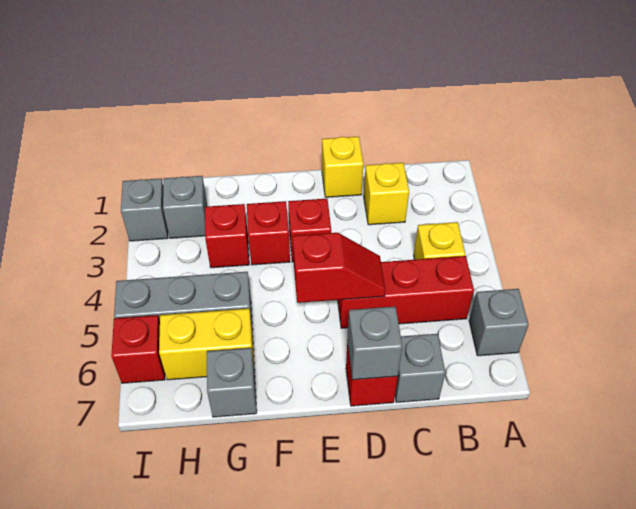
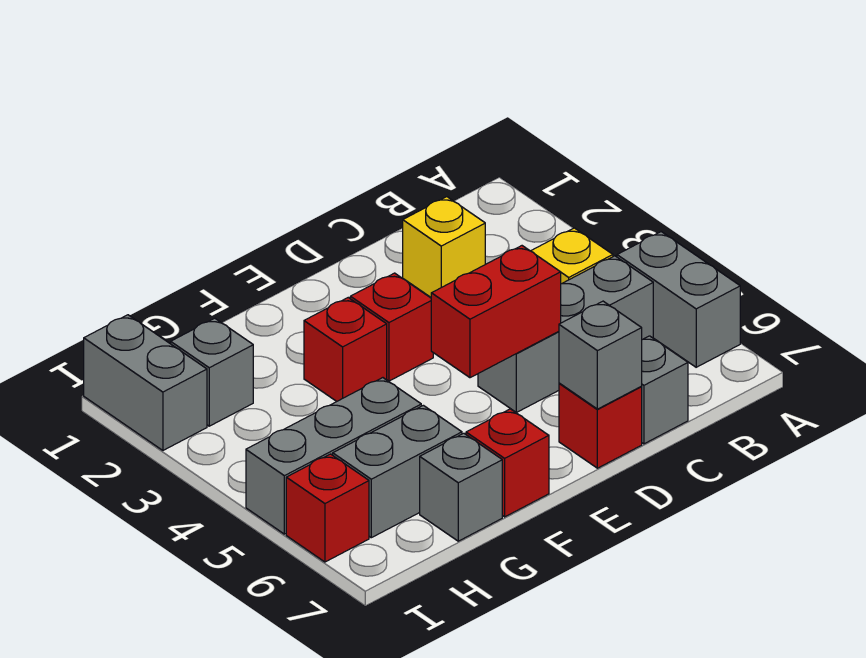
grey 1x1 brick [469,289,529,356] -> grey 1x2 brick [617,232,740,367]
red 1x3 brick [338,256,474,328] -> grey 1x3 brick [478,256,653,412]
yellow 1x1 brick [322,137,363,197] -> none
red 1x2 slope [293,233,386,303] -> red 1x2 brick [431,246,561,378]
red 1x1 brick [205,204,249,268] -> red 1x1 brick moved to [466,409,549,517]
yellow 1x2 brick [159,308,255,380] -> grey 1x2 brick [333,405,462,538]
grey 1x1 brick [121,179,168,241] -> grey 1x2 brick [84,315,207,450]

